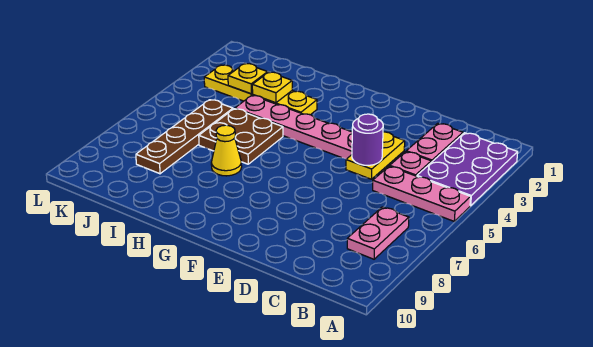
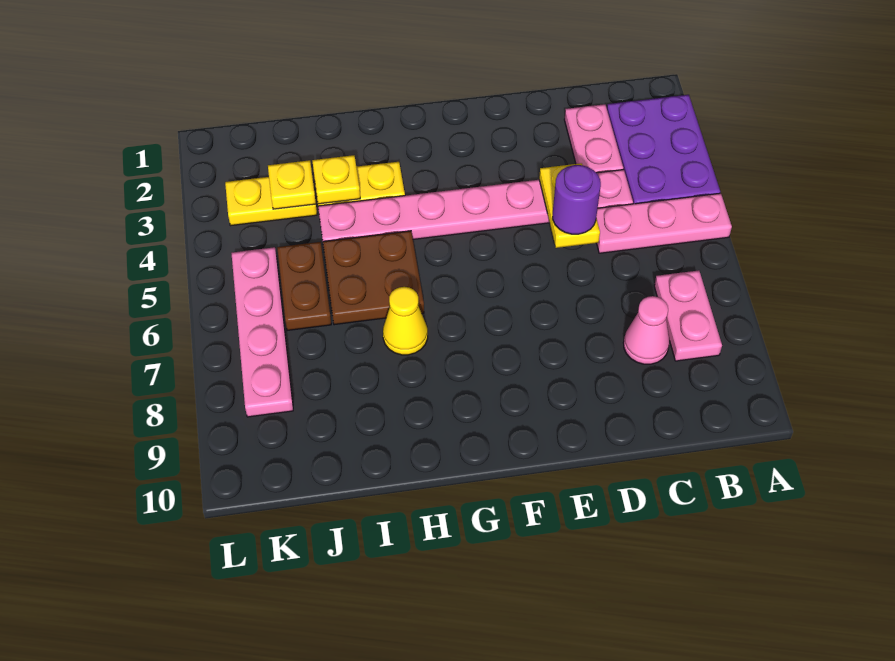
none -> pink 1x1 cone [623,296,670,364]
brown 1x4 plate [136,100,233,174] -> brown 1x2 plate [277,242,331,330]
none -> pink 1x4 plate [231,247,293,417]

